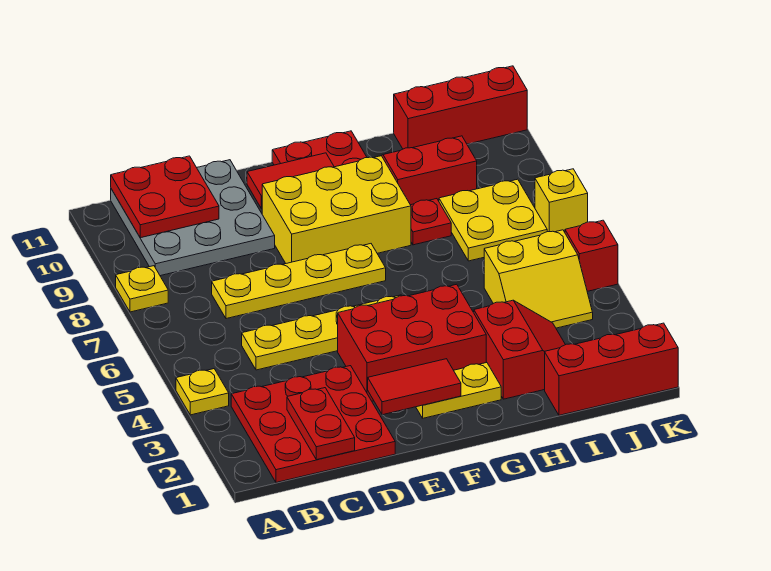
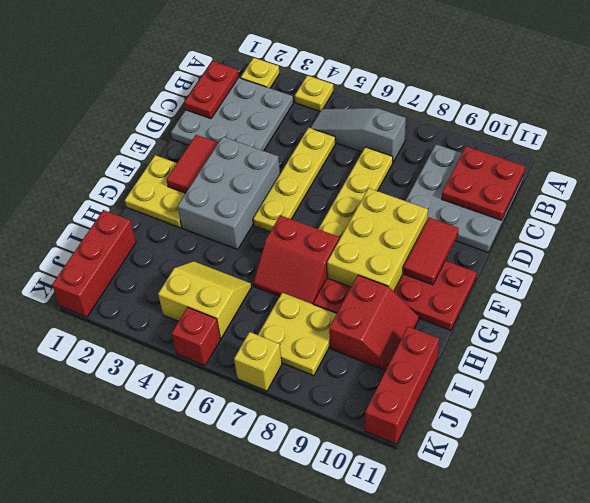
yellow 1x1 plate [116,266,168,312] -> yellow 1x1 plate moved to [241,58,280,88]
red 3x3 plate [231,366,395,483] -> grey 3x3 plate [171,78,293,151]
none -> grey 1x3 slope [311,108,406,162]
red 1x2 plate [287,388,355,460] -> red 1x2 plate turned to [184,61,239,119]
red 2x3 brick [338,284,486,401] -> grey 2x3 brick [178,137,280,250]
yellow 1x2 plate [416,362,501,418] -> yellow 2x2 plate [125,155,185,228]
red 2x2 slope [474,300,565,399] -> red 2x2 slope moved to [253,215,339,304]
yellow 2x2 slope [484,230,593,328] -> yellow 2x2 slope turned to [158,261,251,338]

